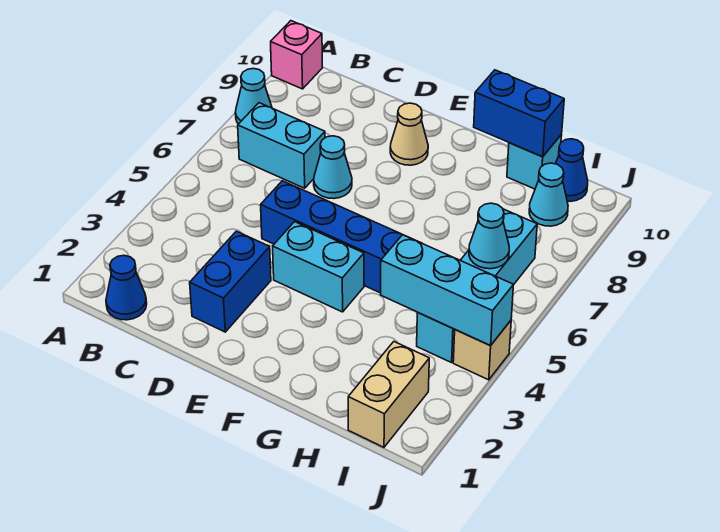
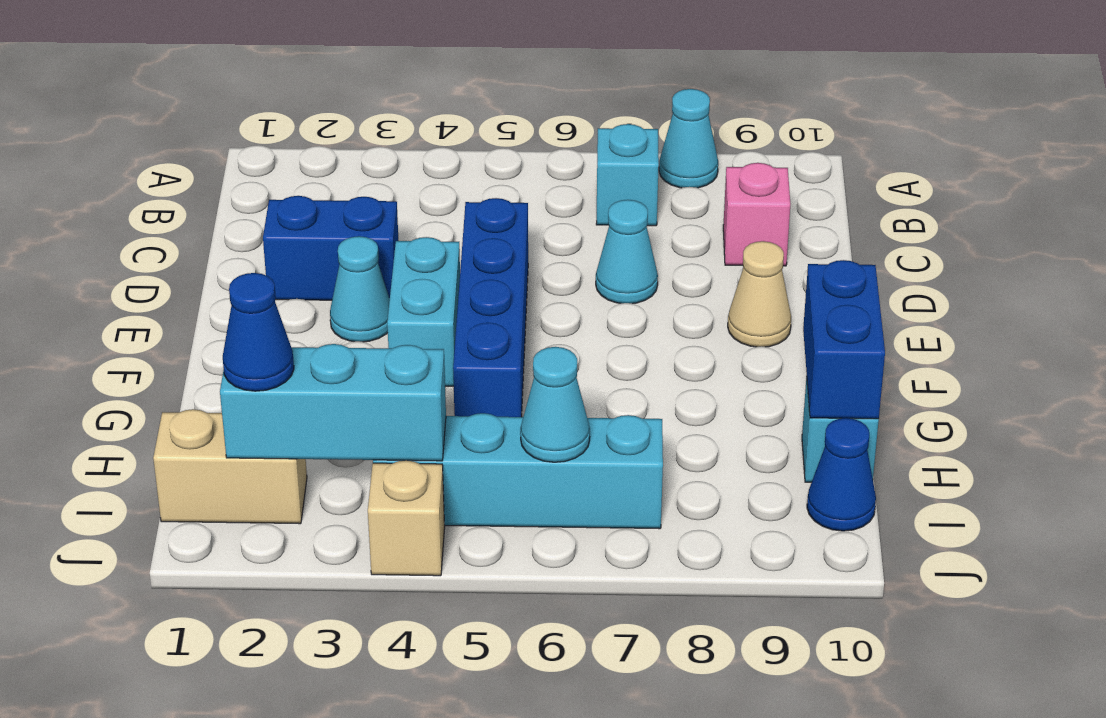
pink 1x1 brick [271,21,323,89] -> pink 1x1 brick moved to [723,163,790,266]
blue 1x1 cone [106,255,147,320] -> blue 1x1 cone moved to [223,273,294,391]
cyan 1x2 brick [238,103,325,188] -> cyan 1x1 brick [596,124,659,226]
cyan 1x3 brick [381,235,513,346] -> cyan 1x3 brick turned to [220,344,446,461]
cyan 1x1 cone [529,163,568,226] -> cyan 1x1 cone moved to [330,236,390,342]

